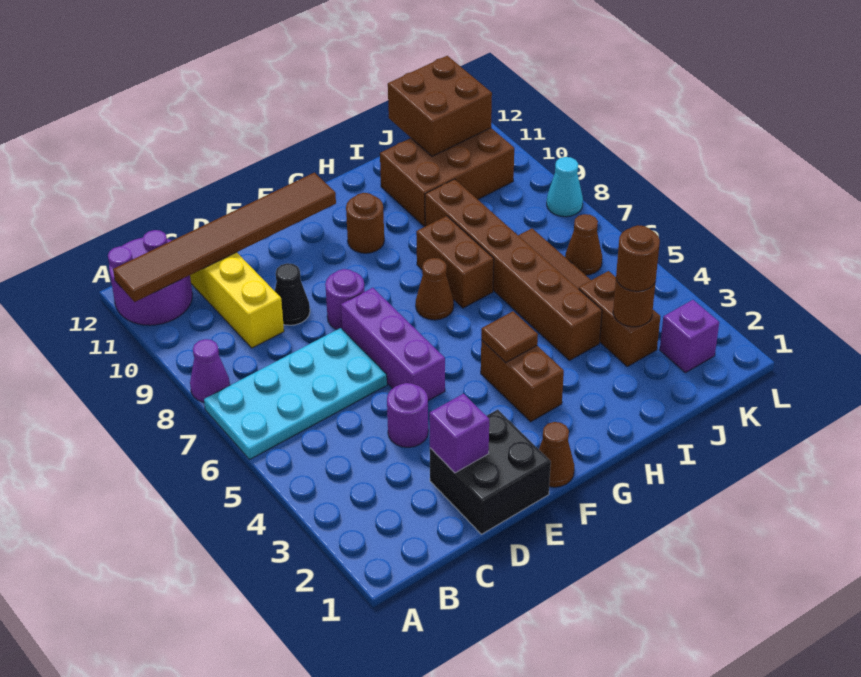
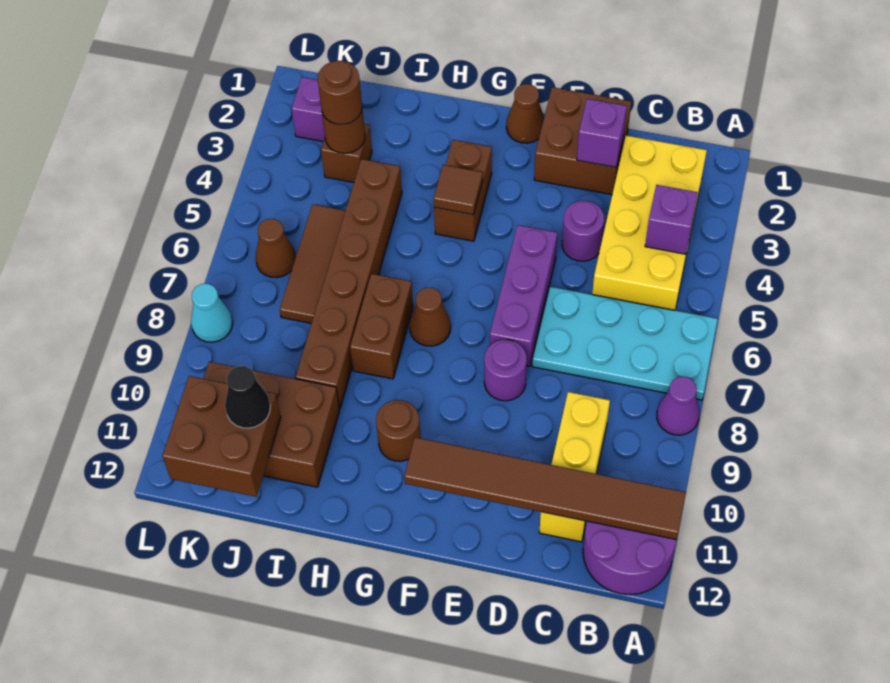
none -> yellow 2x4 brick [592,135,707,310]
none -> purple 1x1 brick [645,185,698,254]
black 2x2 brick [430,410,551,534] -> brown 2x2 brick [534,87,631,195]
black 1x1 cone [275,263,310,325] -> black 1x1 cone moved to [225,366,270,428]
brown 1x2 brick [579,271,660,366] -> brown 1x1 brick [321,124,372,182]

